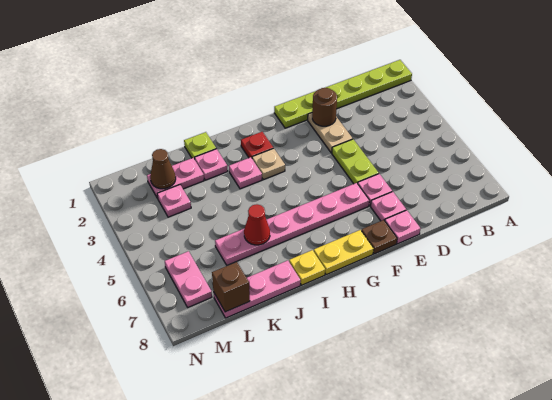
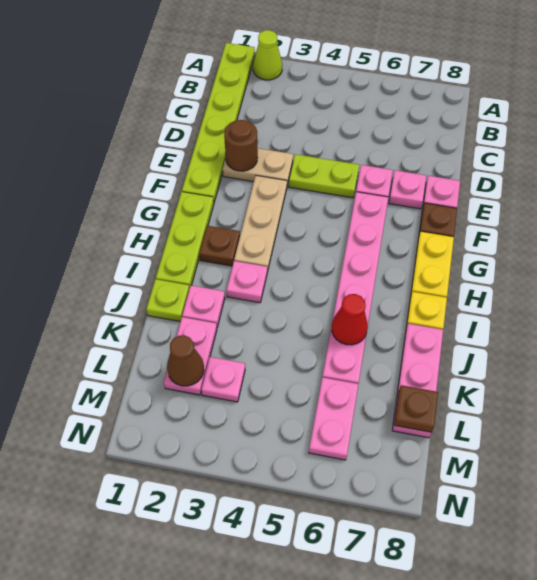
none -> lime 1x1 cone [253,30,282,80]
none -> lime 1x3 plate [156,192,214,289]
red 1x1 plate [241,132,273,158] -> brown 1x1 plate [199,226,240,266]
tan 1x1 plate [252,148,285,180] -> tan 1x3 plate [234,176,287,272]
brown 1x1 brick [212,262,250,312] -> brown 1x1 plate [394,385,438,432]
pink 1x2 plate [165,251,212,307] -> pink 1x2 plate turned to [309,377,358,460]

